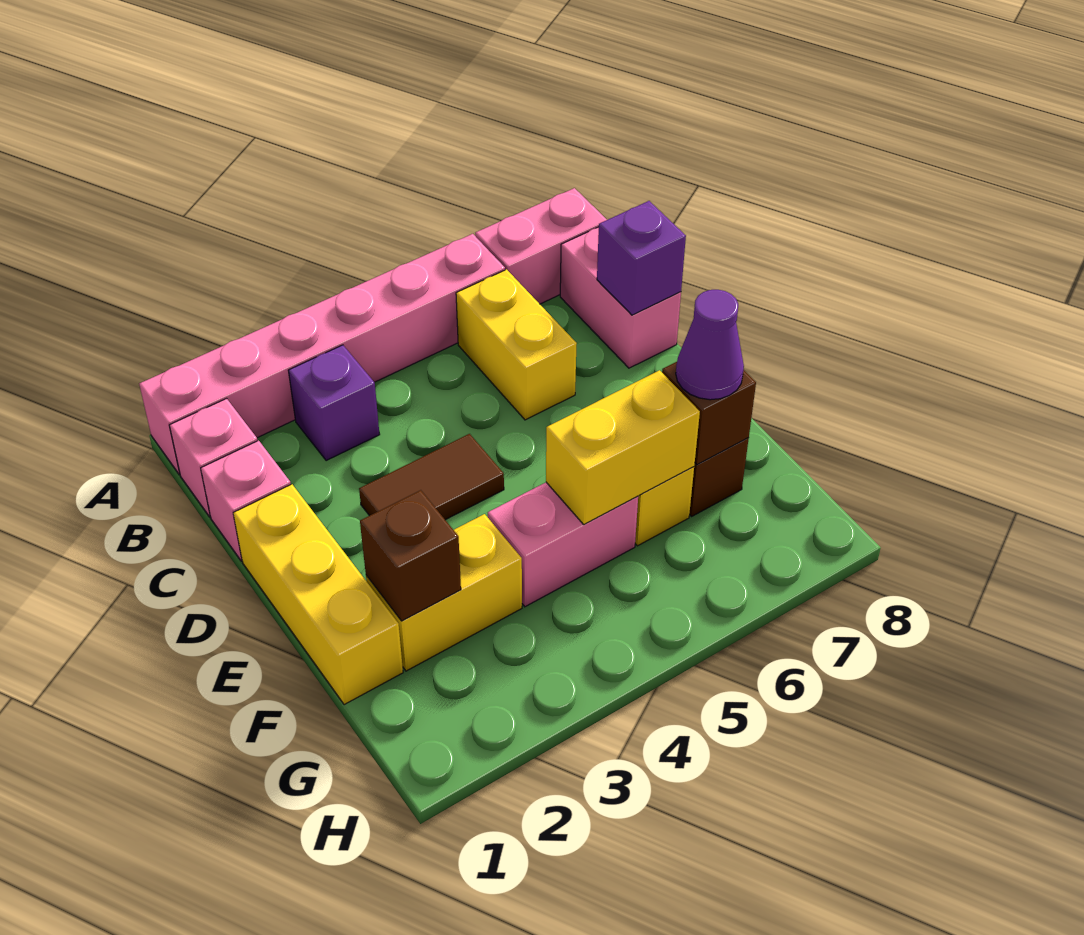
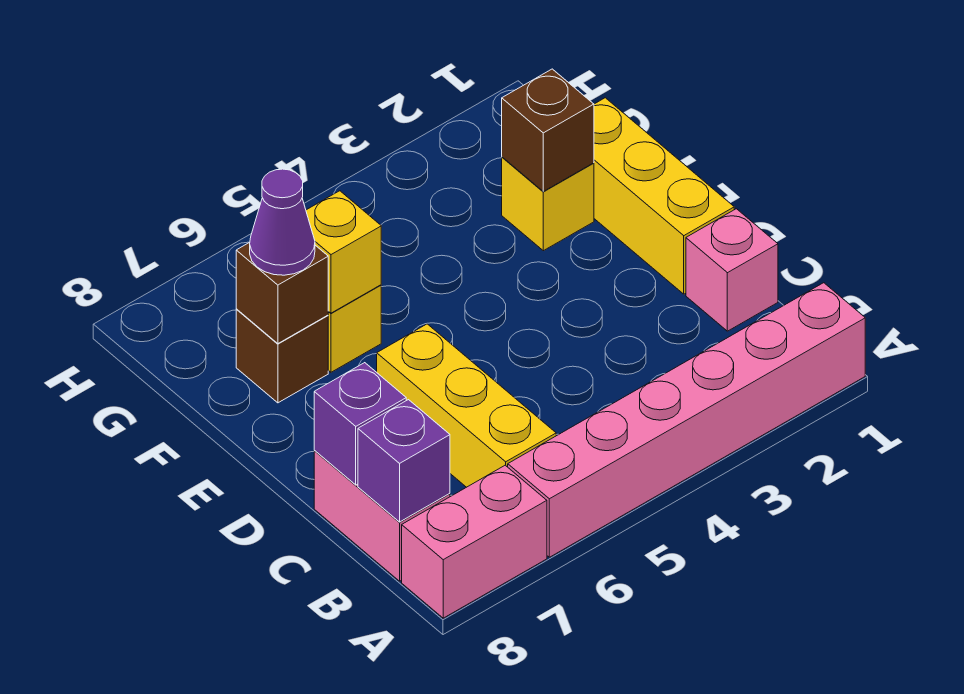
pink 1x1 brick [169,399,258,517] -> none
purple 1x1 brick [288,345,380,461] -> purple 1x1 brick moved to [358,400,450,522]
yellow 1x2 brick [456,269,577,420] -> yellow 1x3 brick [377,324,556,487]
brown 1x2 tile [359,434,504,520] -> none
yellow 1x2 brick [366,514,522,671] -> yellow 1x1 brick [502,157,594,251]
pink 1x2 brick [488,482,638,607] -> none
yellow 1x2 brick [546,370,700,524] -> yellow 1x1 brick [306,191,381,313]

